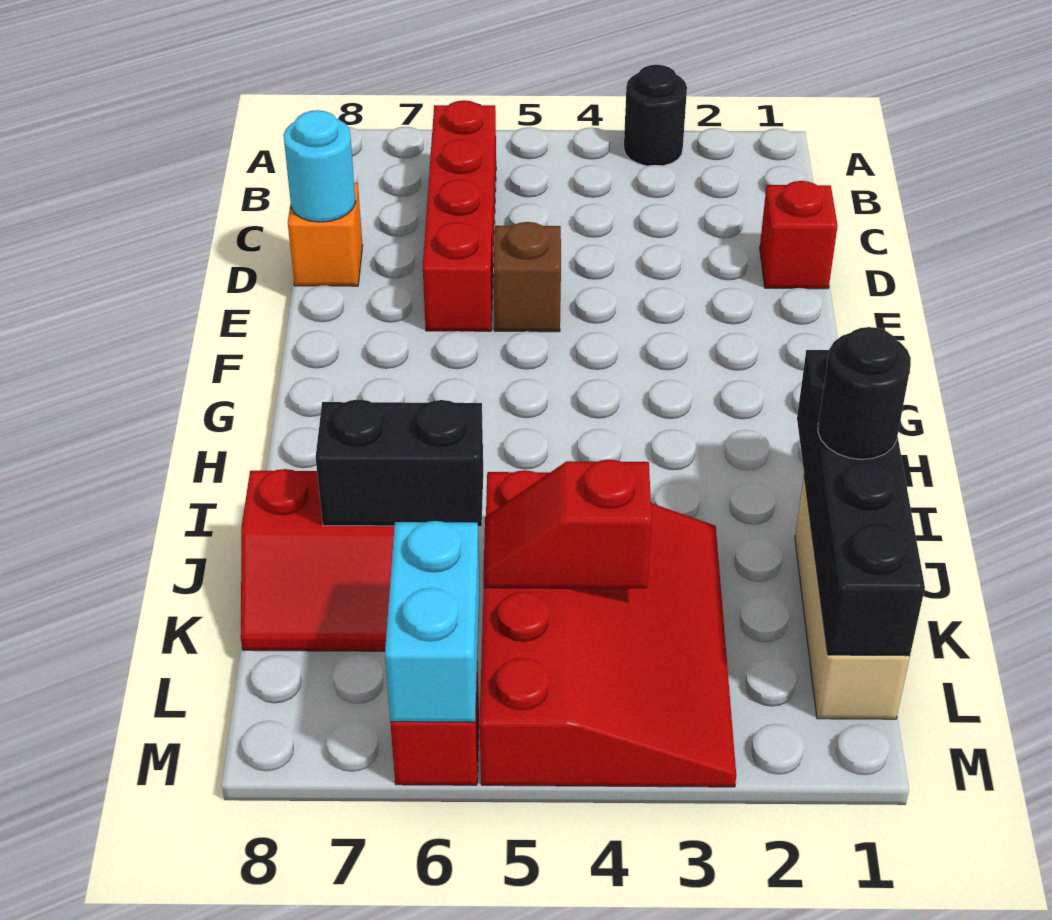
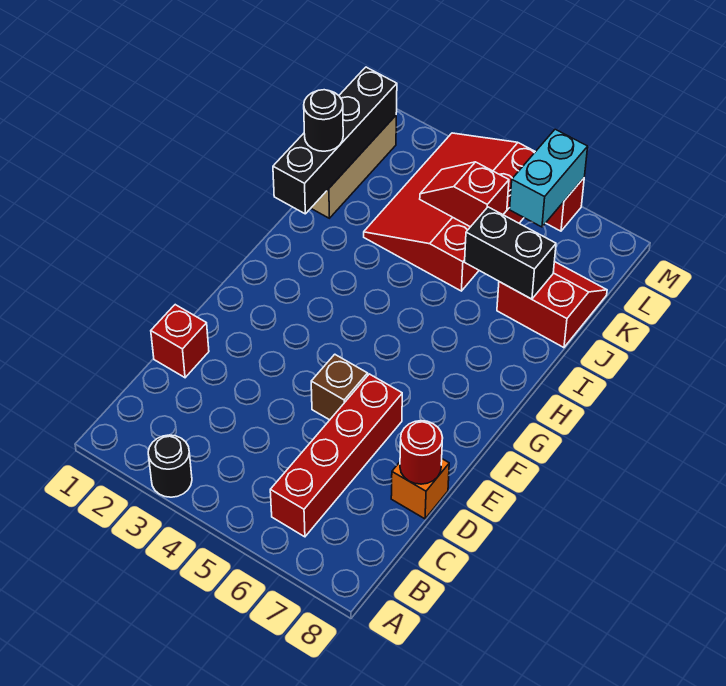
cyan 1x1 round brick [284,110,356,222] -> red 1x1 round brick [400,421,443,484]
red 1x2 slope [483,460,652,589] -> red 1x2 slope turned to [420,162,509,227]

